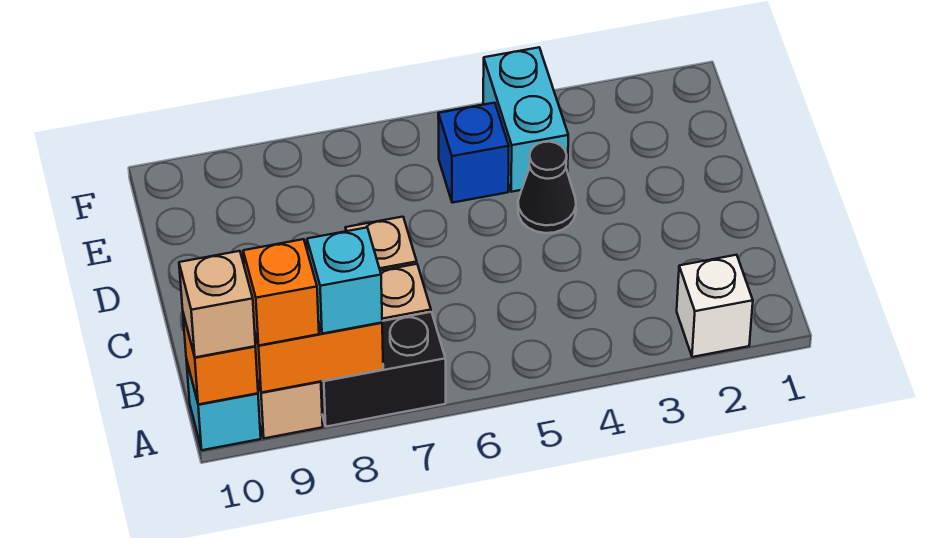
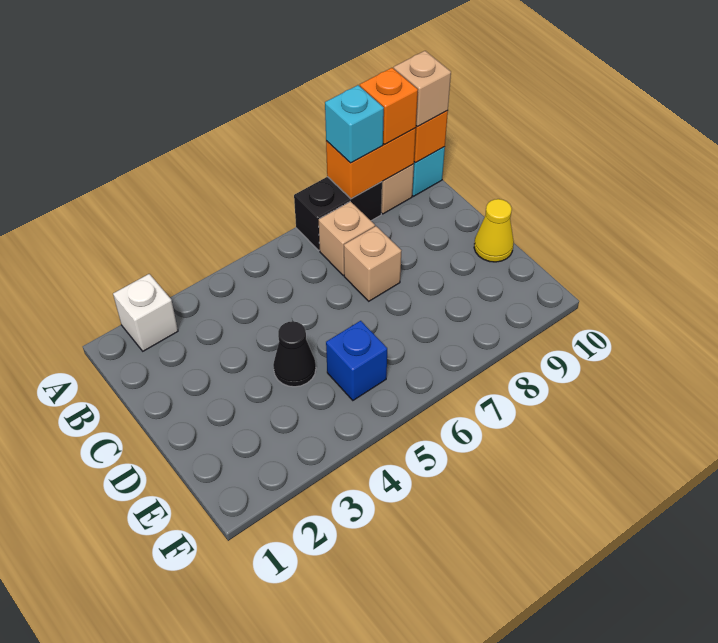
none -> yellow 1x1 cone [474,199,514,262]
cyan 1x2 brick [483,47,568,192] -> none

